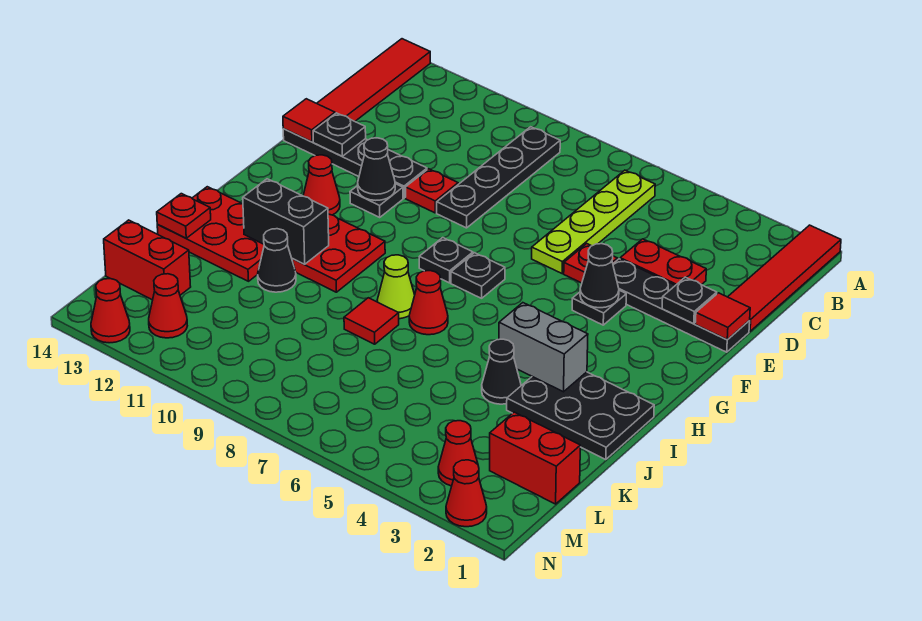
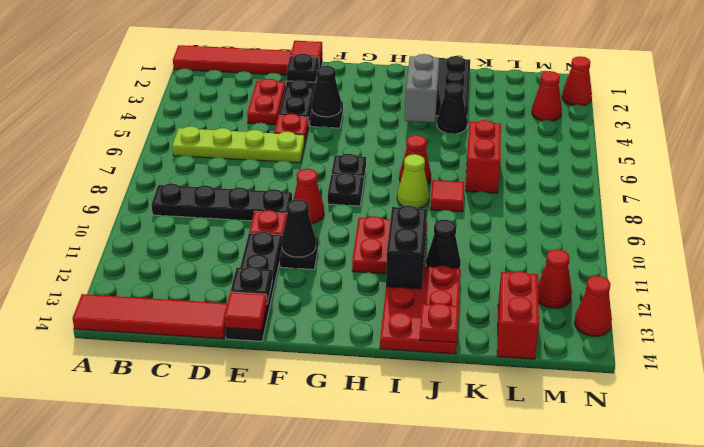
red 1x1 cone [303,155,340,215] -> red 1x1 cone moved to [293,169,324,224]
red 1x2 brick [490,412,580,504] -> red 1x2 brick moved to [466,120,501,193]

